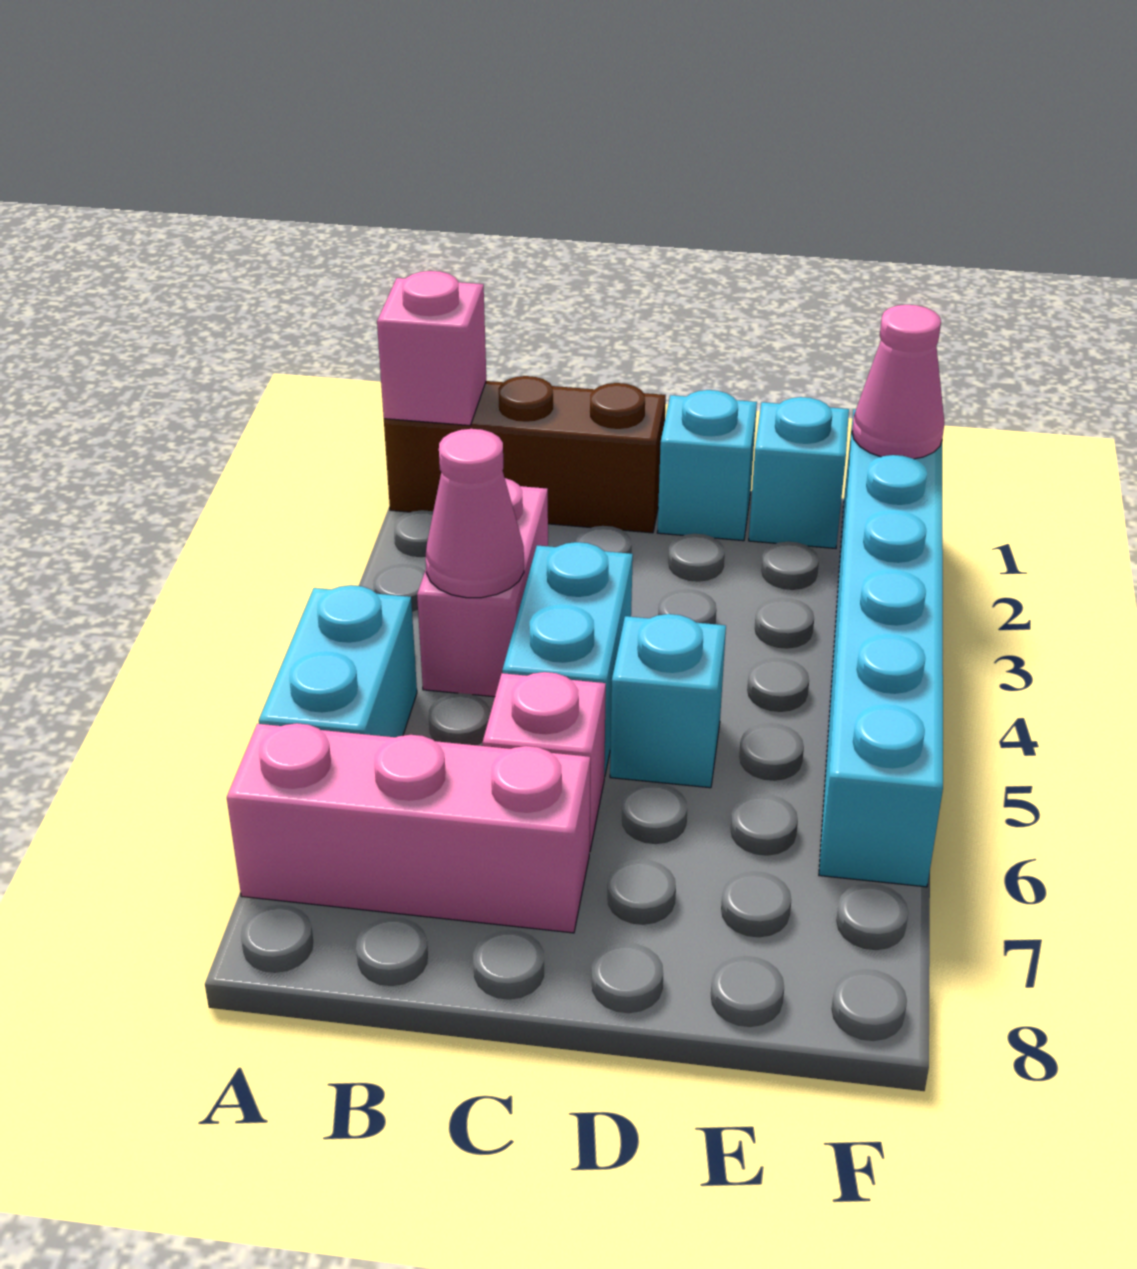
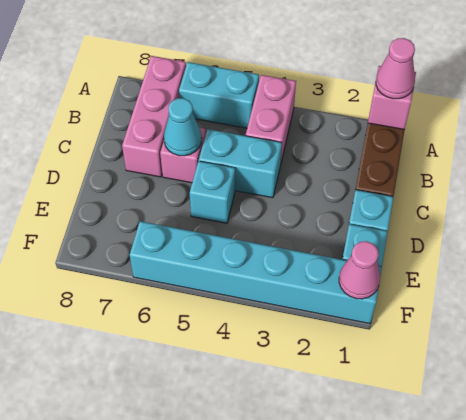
pink 1x2 brick [417,478,548,697] -> pink 1x2 brick turned to [246,75,296,165]
pink 1x1 cone [426,429,524,598] -> pink 1x1 cone moved to [376,38,415,99]
none -> cyan 1x1 cone [164,98,202,156]

